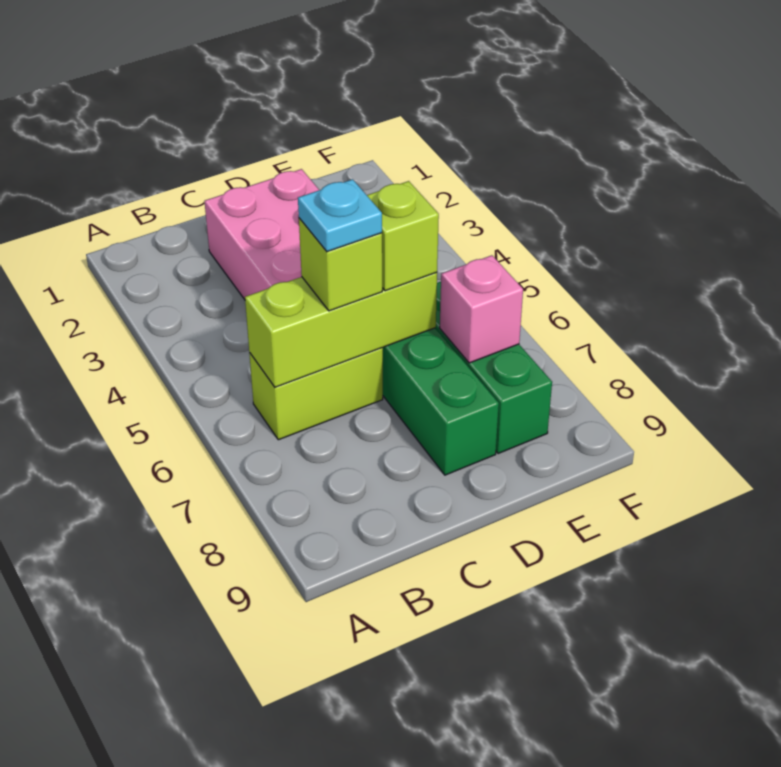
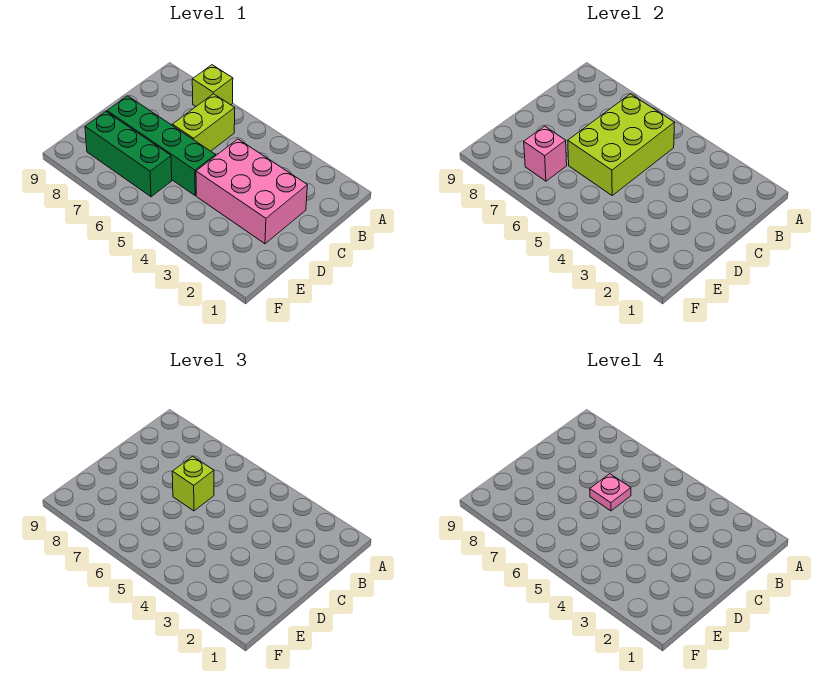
lime 1x3 brick [245,272,437,387] -> lime 2x3 brick [568,94,675,195]
cyan 1x1 plate [298,179,382,252] -> pink 1x1 plate [590,474,631,511]
lime 1x1 brick [367,181,439,291] -> lime 1x1 brick moved to [192,65,233,106]

